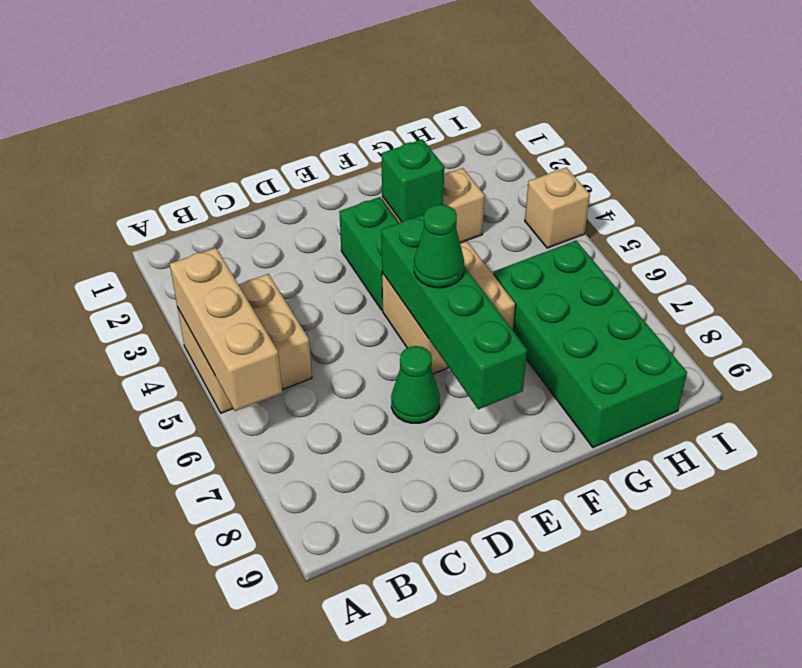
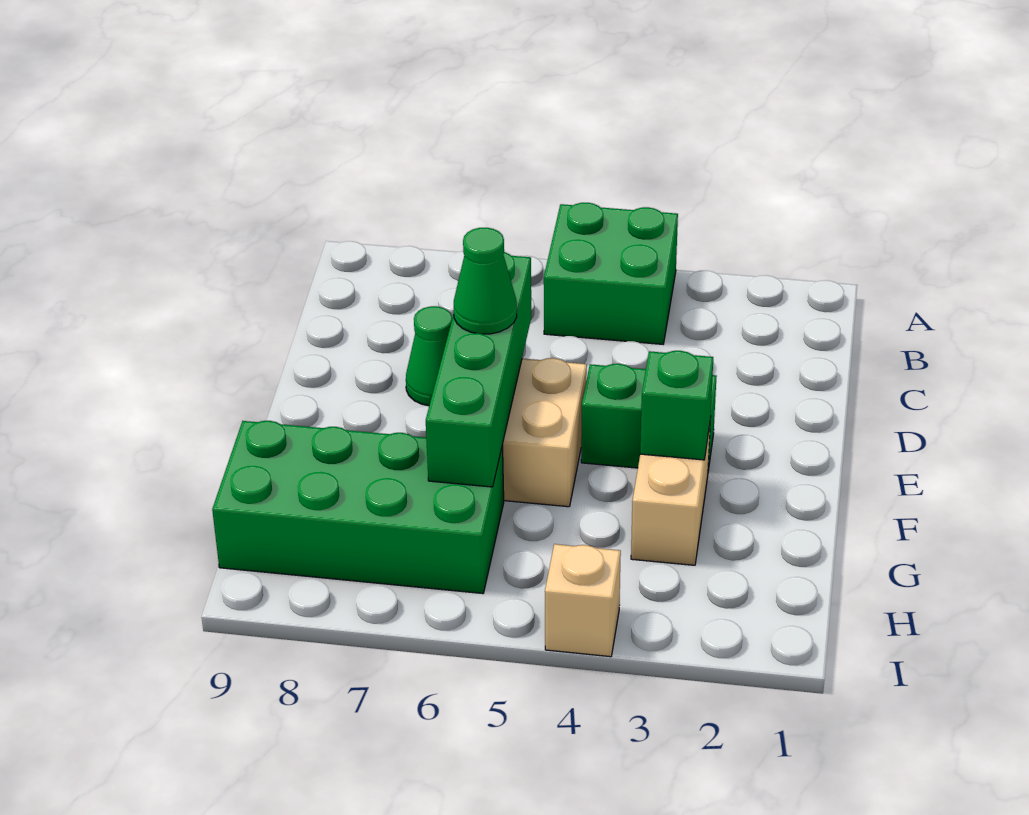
tan 2x2 brick [177,274,312,413] -> green 2x2 brick [544,203,678,344]
tan 1x3 brick [170,248,282,411] -> none
green 1x4 brick [381,214,527,409] -> green 1x4 brick turned to [426,252,531,487]

